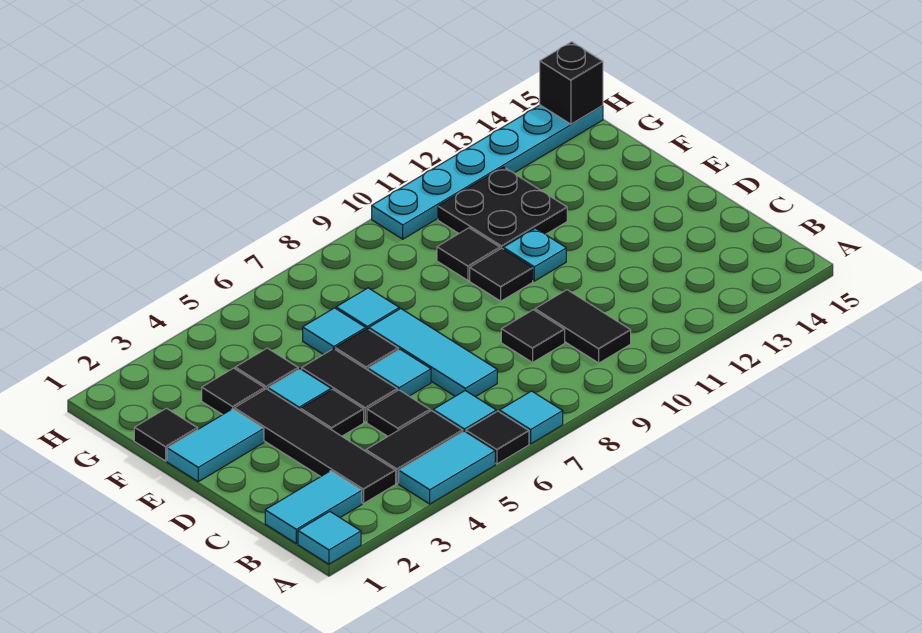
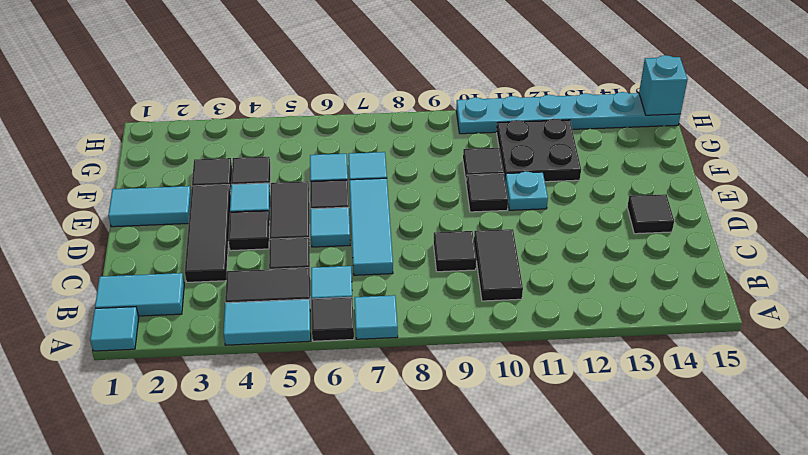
black 1x4 tile [234,389,396,503] -> black 1x3 tile [185,185,231,282]
black 1x1 tile [134,408,198,461] -> black 1x1 tile moved to [627,194,674,234]
black 1x1 brick [540,42,603,124] -> cyan 1x1 brick [639,55,688,115]

